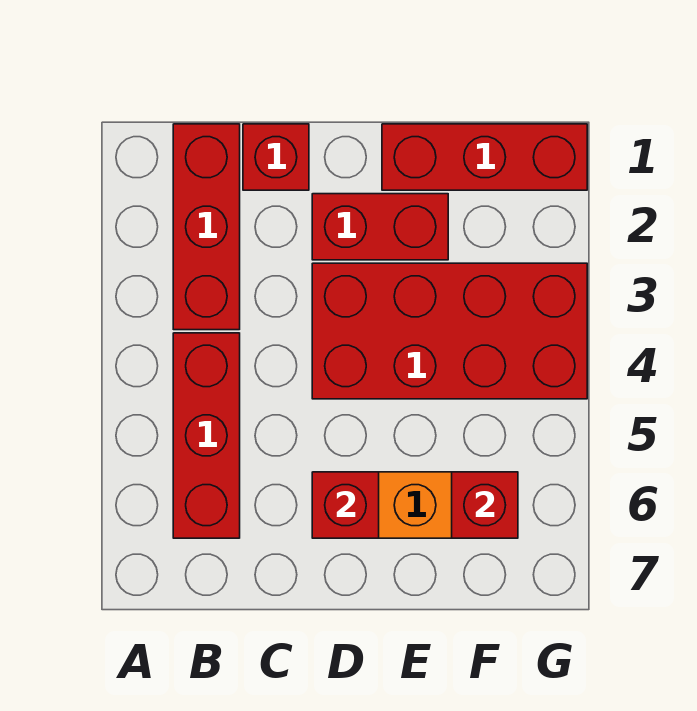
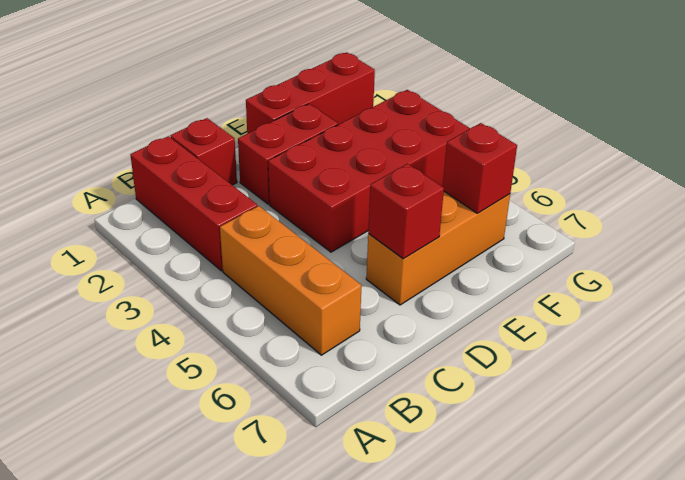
red 1x3 brick [173,333,240,538] -> orange 1x3 brick [220,206,362,355]

